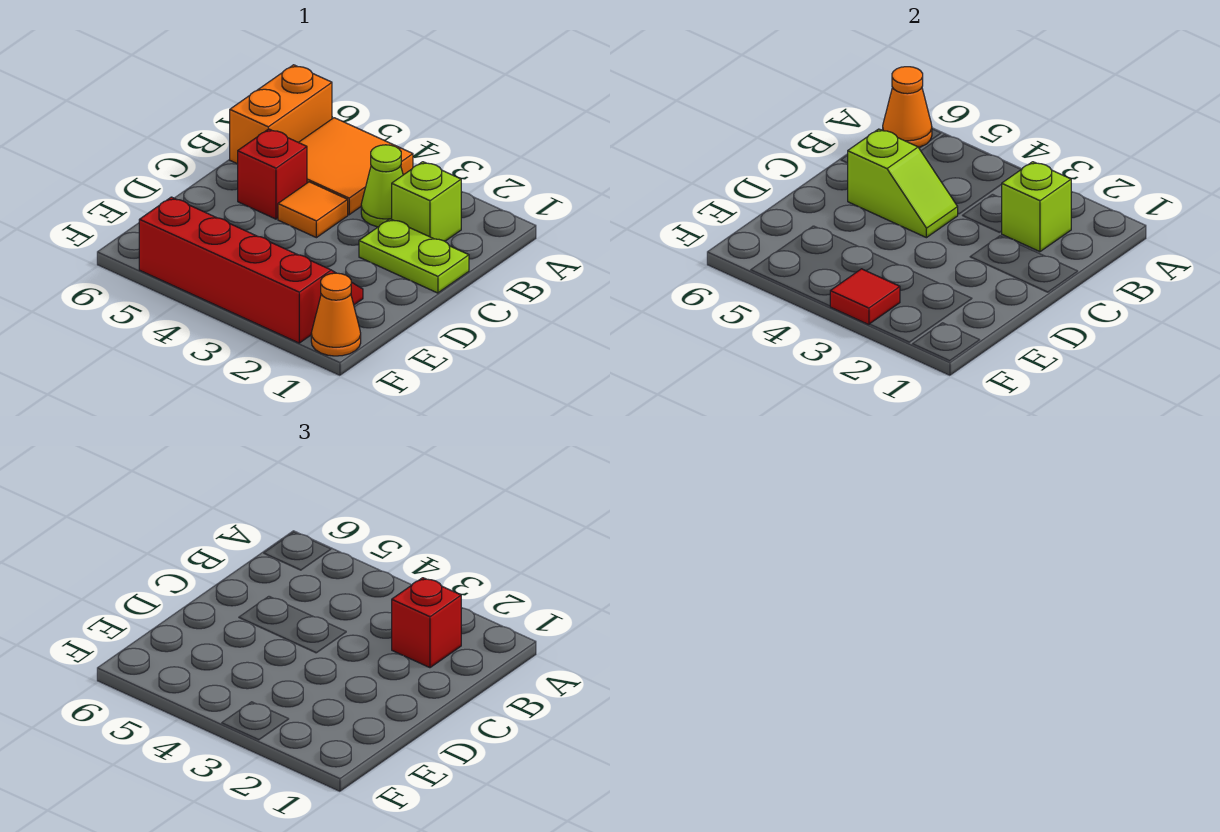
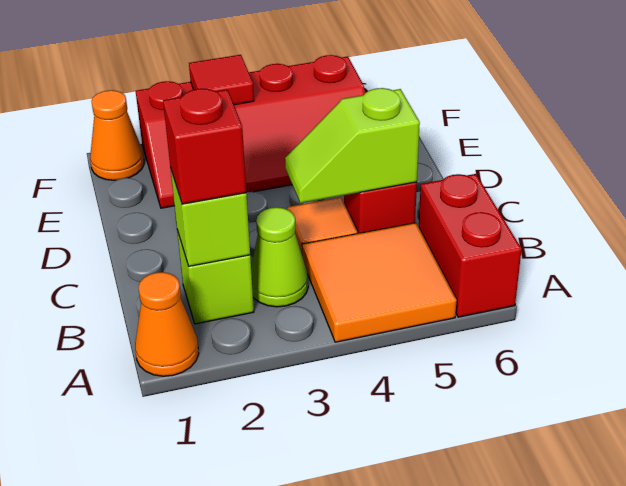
orange 1x2 brick [230,65,332,164] -> red 1x2 brick [419,174,522,317]
orange 1x1 cone [883,67,932,147] -> orange 1x1 cone moved to [135,272,199,376]
lime 1x2 plate [359,219,469,293] -> none

